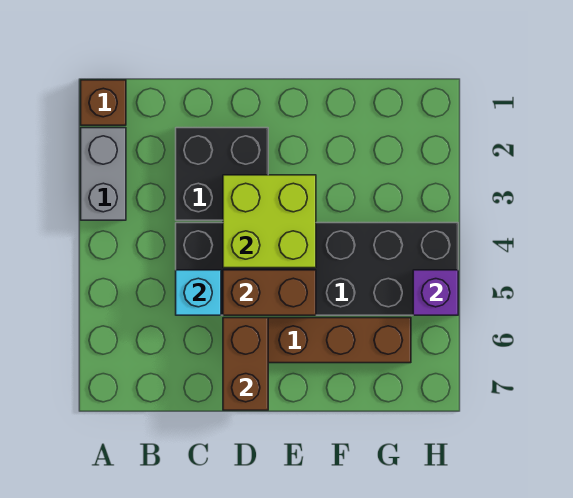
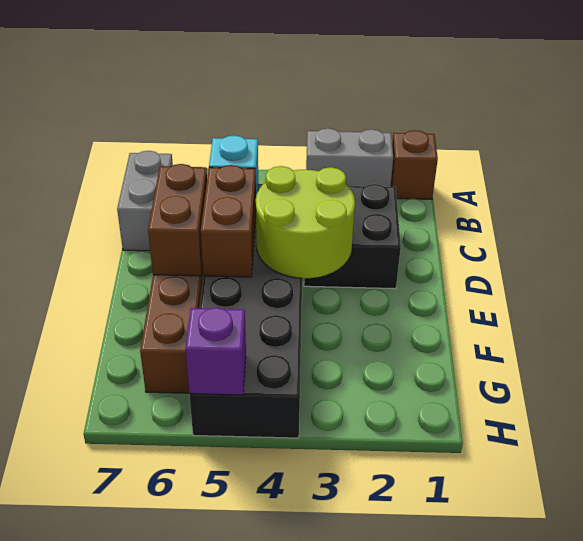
none -> grey 1x2 brick [117,151,173,251]
lime 2x2 brick [223,175,316,268] -> lime 2x2 round brick [256,166,355,278]
brown 1x2 brick [223,318,268,410] -> brown 1x2 brick turned to [148,164,207,276]

